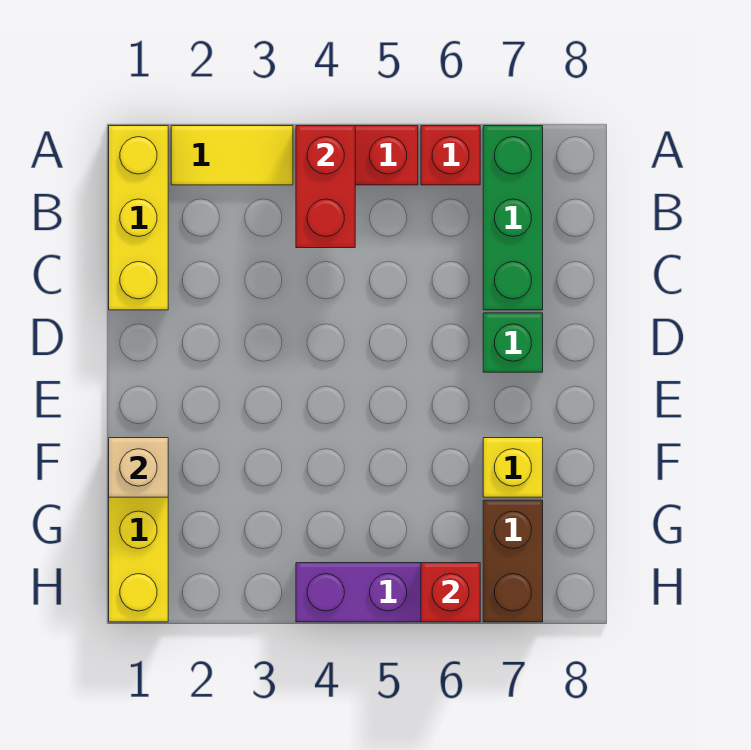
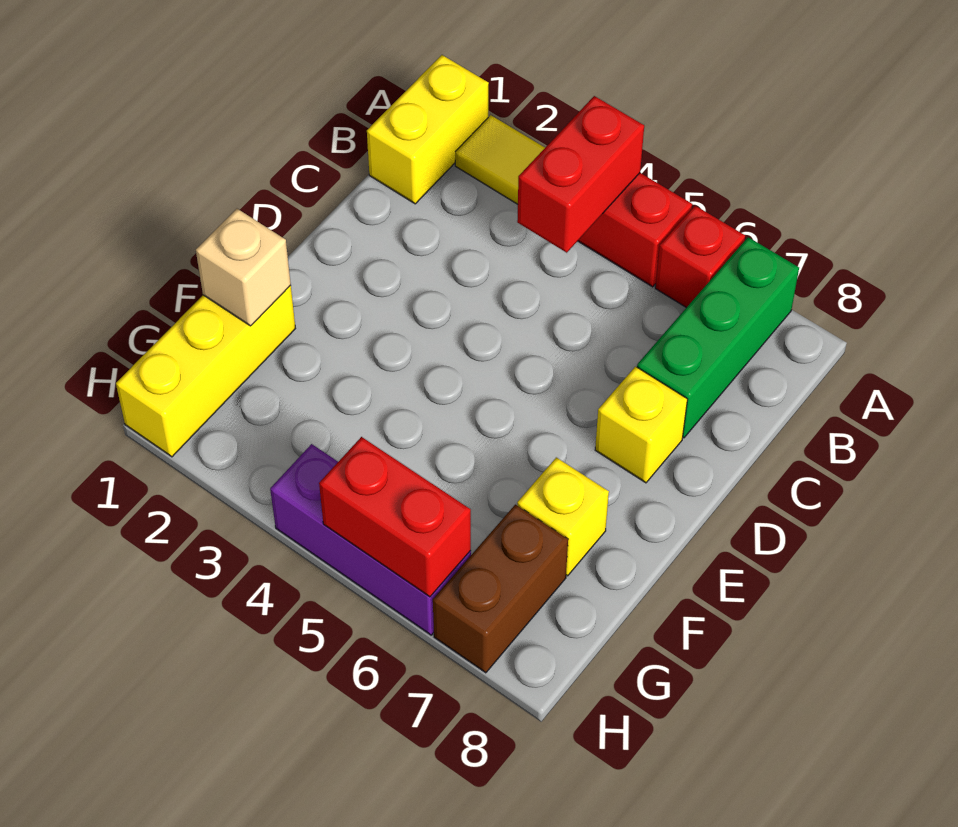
yellow 1x3 brick [109,126,168,310] -> yellow 1x2 brick [367,55,489,204]
green 1x1 brick [483,313,543,372] -> yellow 1x1 brick [595,367,687,483]
red 1x1 brick [421,563,480,622] -> red 1x2 brick [319,437,471,597]

